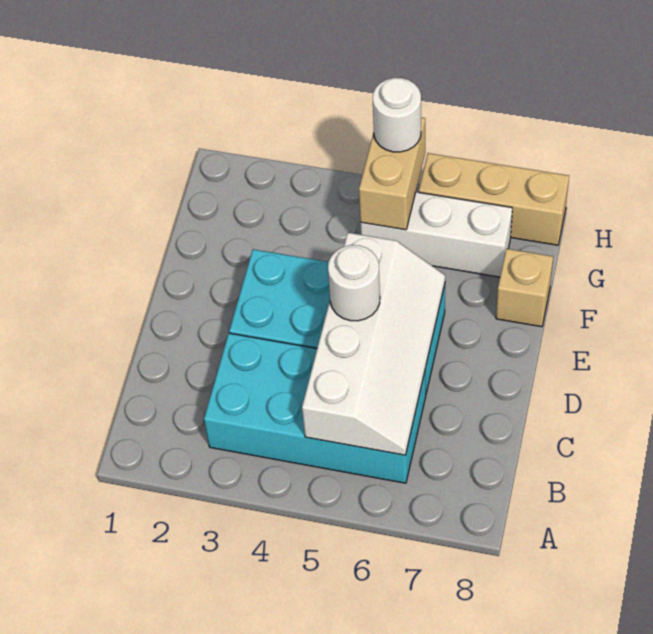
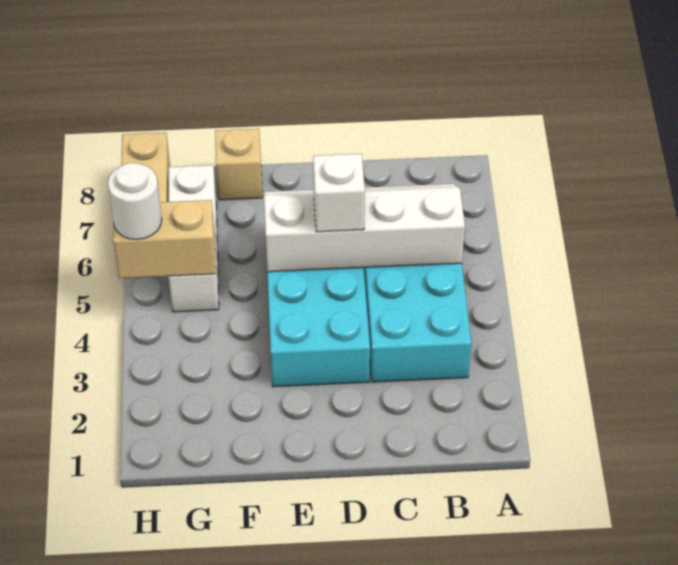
white 1x1 round brick [328,245,380,321] -> white 1x1 brick [313,154,365,232]

